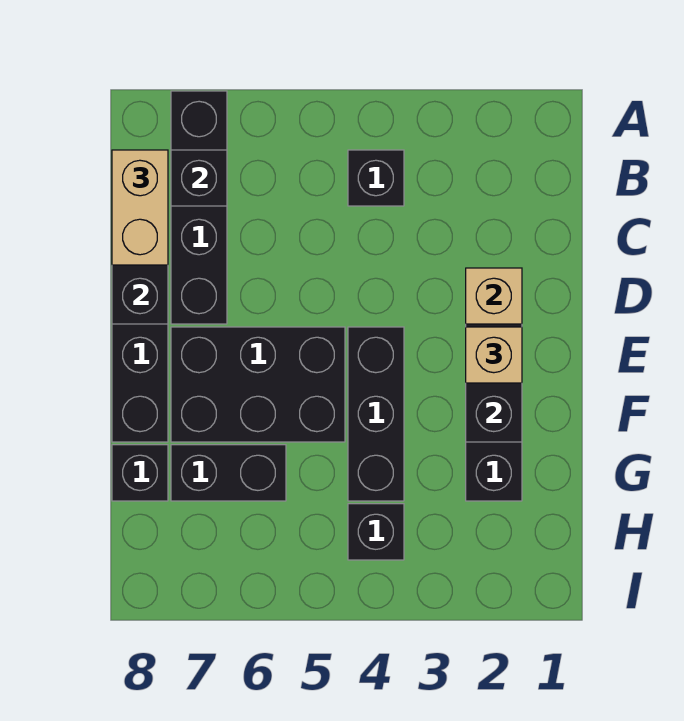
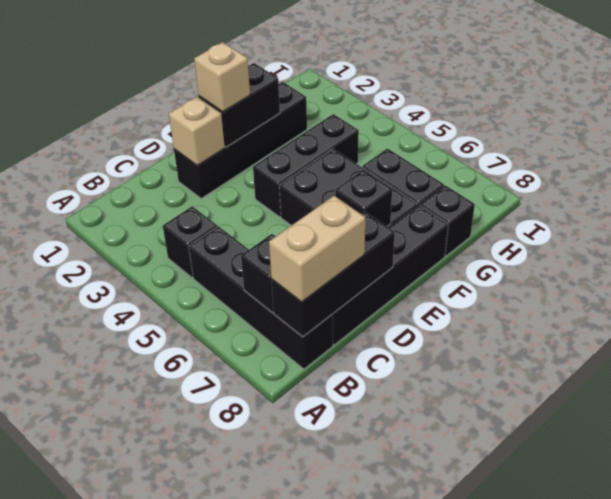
black 1x4 brick [171,91,227,324] -> black 1x4 brick turned to [189,227,333,369]
black 1x1 brick [348,504,404,560] -> black 1x1 brick moved to [335,170,392,226]

